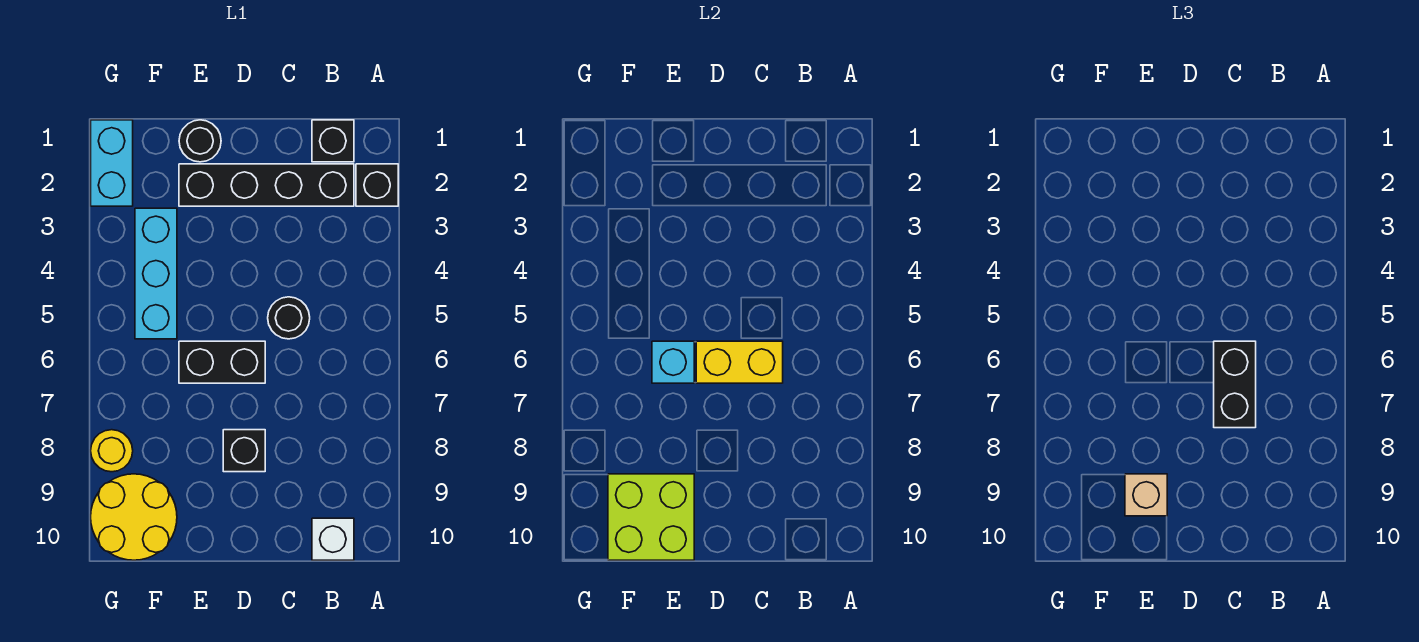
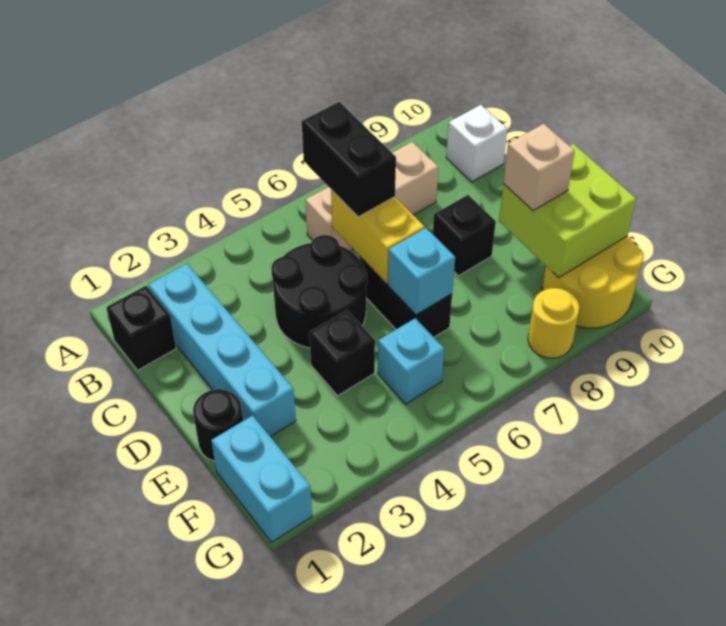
black 1x1 brick [356,164,398,206] -> black 1x1 brick moved to [309,310,375,396]
black 1x4 brick [179,164,354,206] -> cyan 1x4 brick [148,264,296,437]
none -> tan 1x3 brick [305,142,438,251]
black 1x1 round brick [268,297,310,339] -> black 2x2 round brick [271,235,367,348]
black 1x2 brick [1214,341,1256,428] -> black 1x2 brick turned to [302,102,396,217]
cyan 1x3 brick [135,208,177,339] -> cyan 1x1 brick [378,318,444,404]
cyan 1x2 brick [91,120,133,206] -> cyan 1x2 brick turned to [211,416,312,542]

